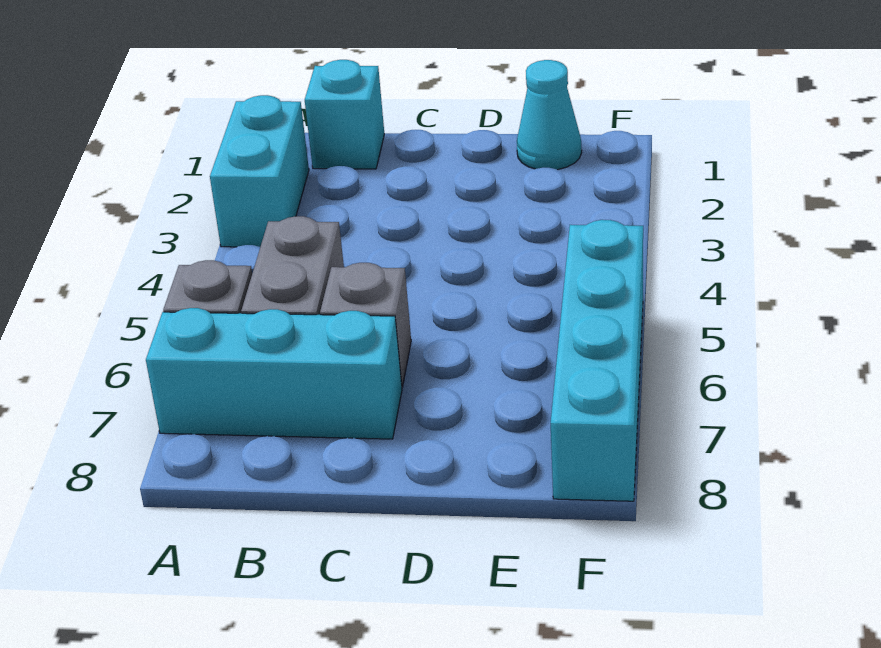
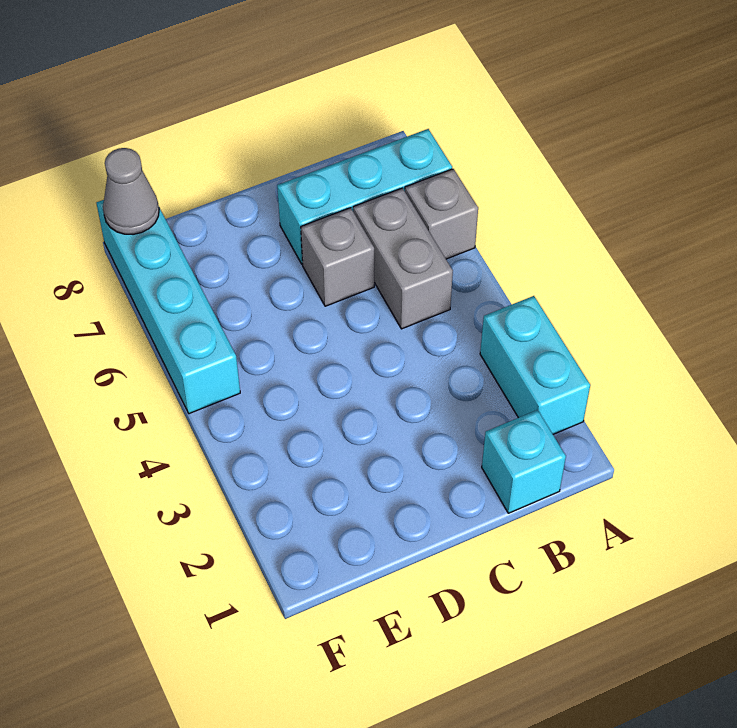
cyan 1x1 cone [517,60,582,170] -> none
none -> grey 1x1 cone [103,148,159,235]

